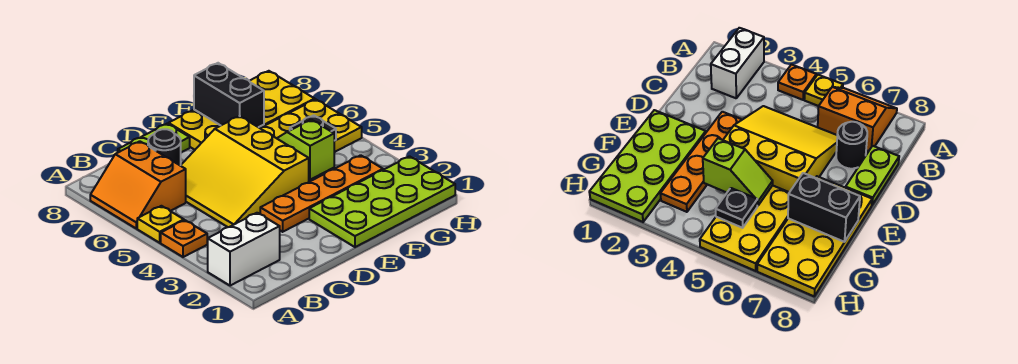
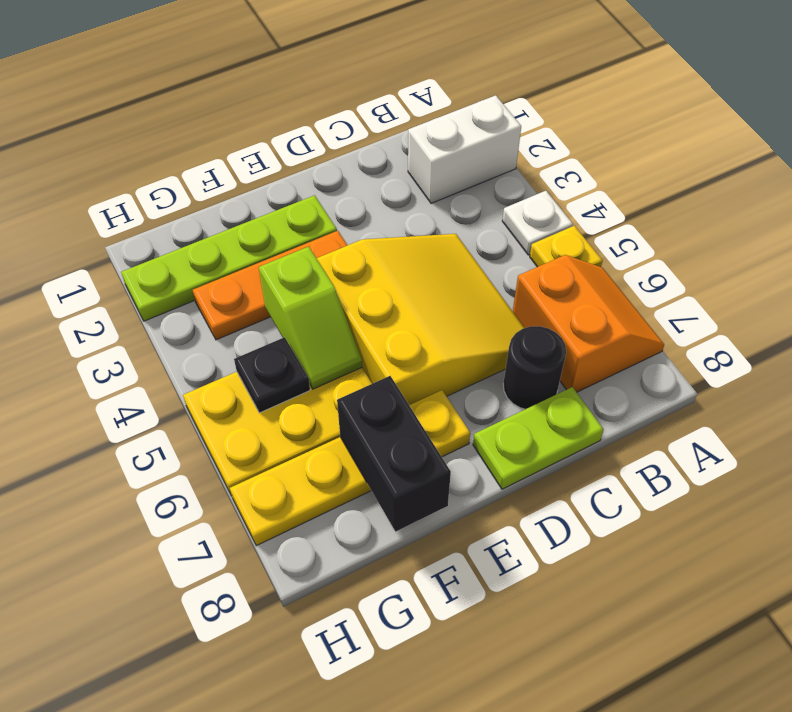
orange 1x1 plate [161,220,207,257] -> white 1x1 plate [502,191,573,255]
orange 1x4 plate [260,155,383,232] -> orange 1x3 plate [193,231,347,340]
lime 2x4 plate [309,156,455,247] -> lime 1x4 plate [121,195,337,321]
yellow 2x4 plate [169,71,315,150] -> yellow 1x4 plate [230,390,470,546]

